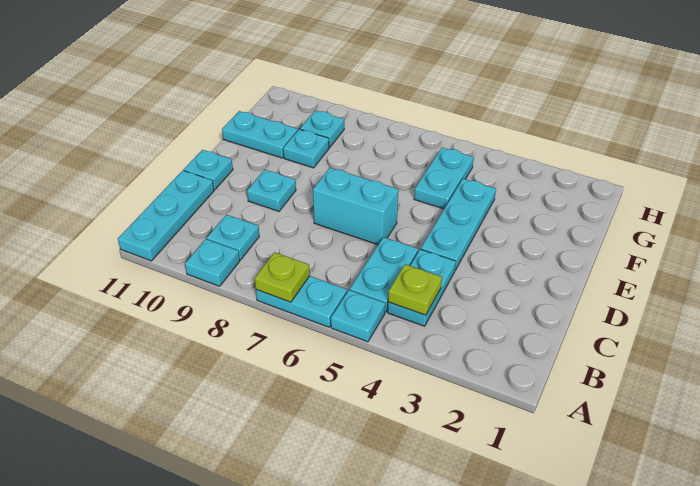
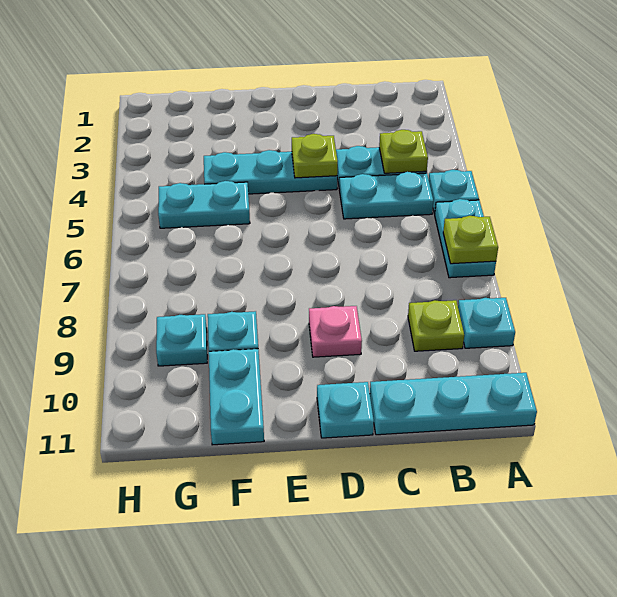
cyan 1x1 plate [207,215,259,260] -> lime 1x1 plate [408,300,464,351]
none -> lime 1x1 plate [292,134,338,178]
cyan 1x2 brick [313,168,399,245] -> none
cyan 1x1 plate [247,170,296,211] -> pink 1x1 plate [309,306,362,357]

